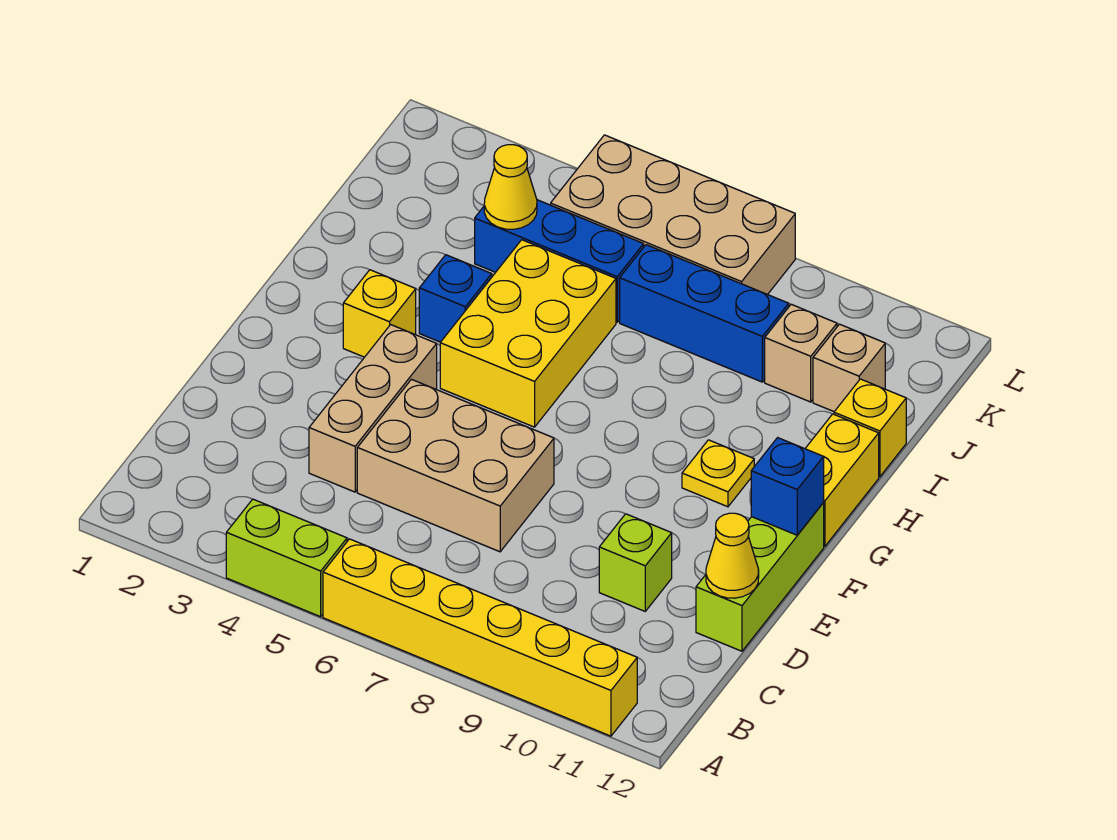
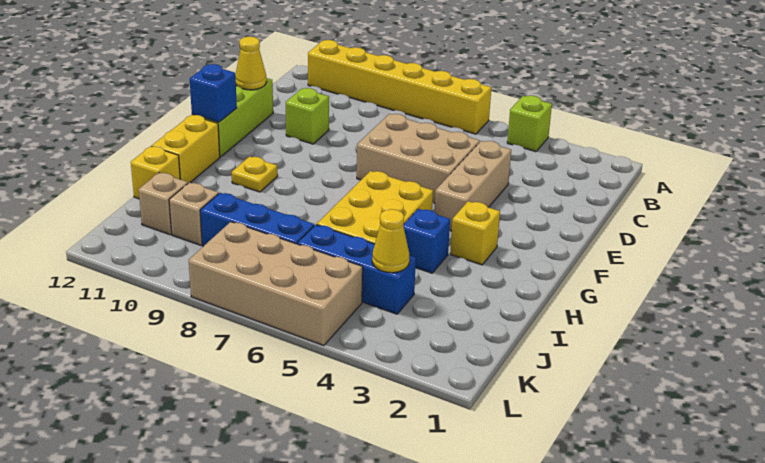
lime 1x2 brick [226,499,347,617] -> lime 1x1 brick [507,95,552,152]

